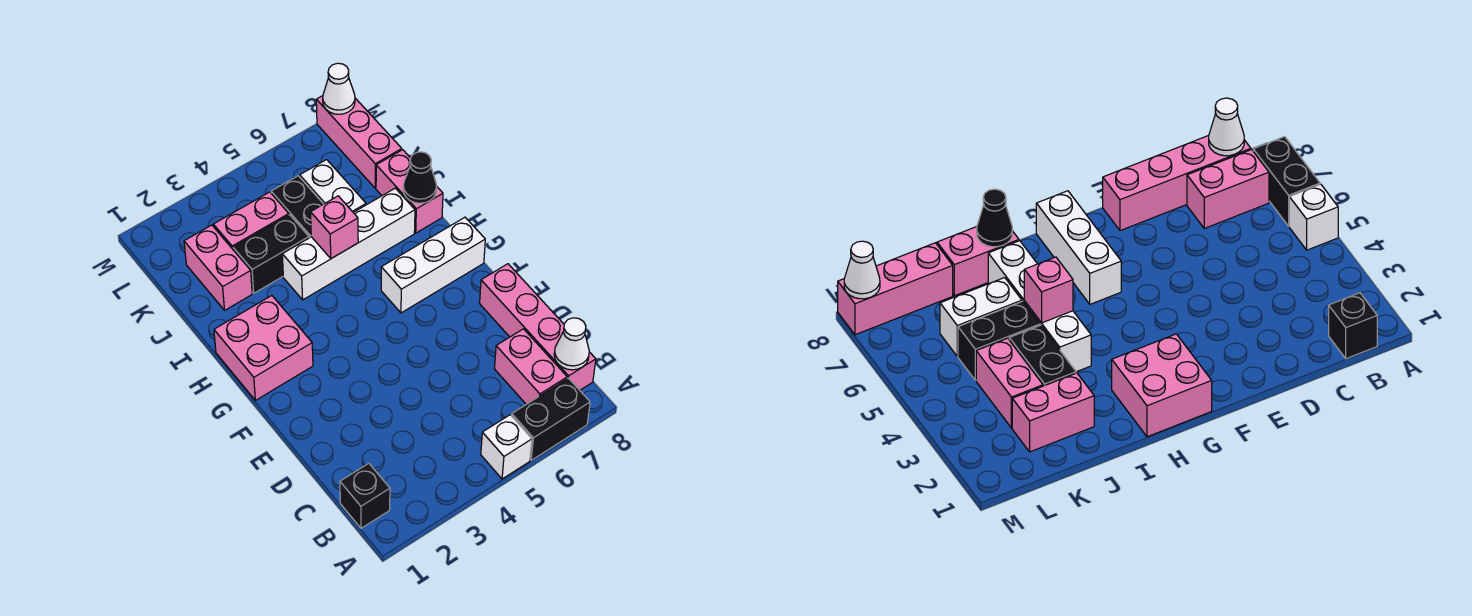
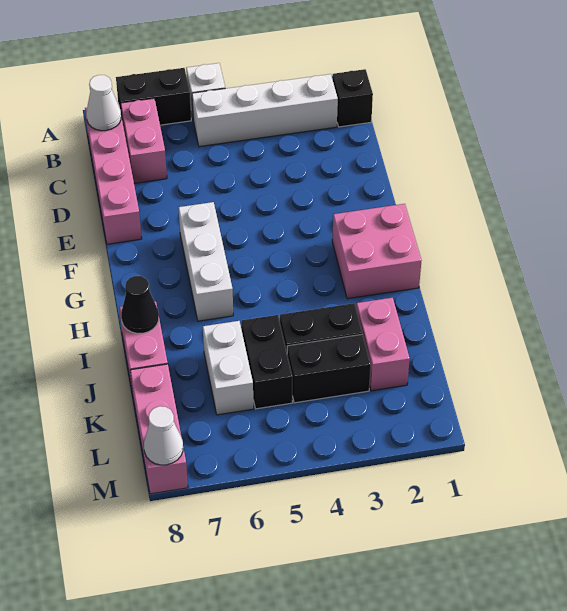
white 1x3 brick [381,217,485,313] -> white 1x3 brick turned to [178,202,233,321]
white 1x4 brick [282,188,415,300] -> white 1x4 brick moved to [192,74,338,147]
pink 1x1 brick [311,196,358,259] -> none
pink 1x2 brick [213,192,289,249] -> black 1x2 brick [287,334,371,403]

